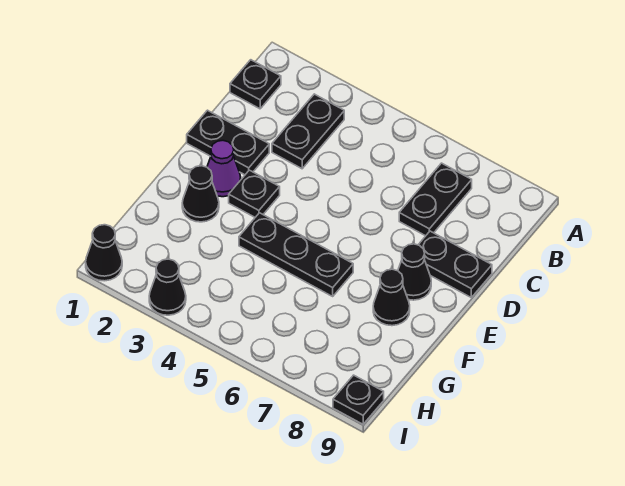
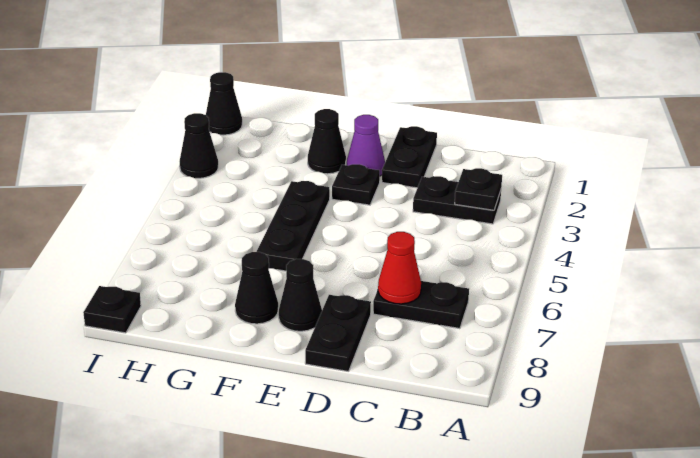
black 1x1 plate [230,60,281,109] -> black 1x1 plate moved to [455,168,502,210]
none -> red 1x1 cone [378,232,421,304]

